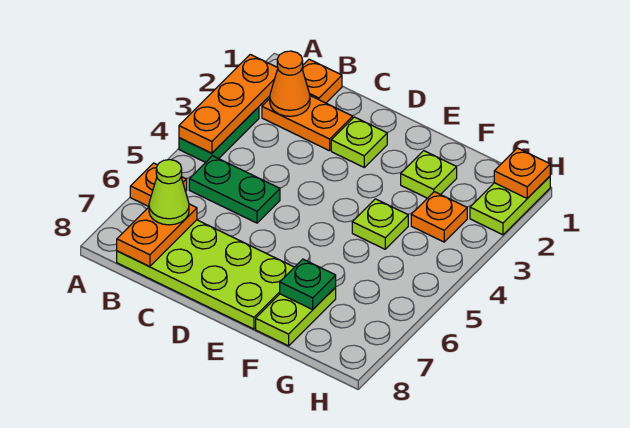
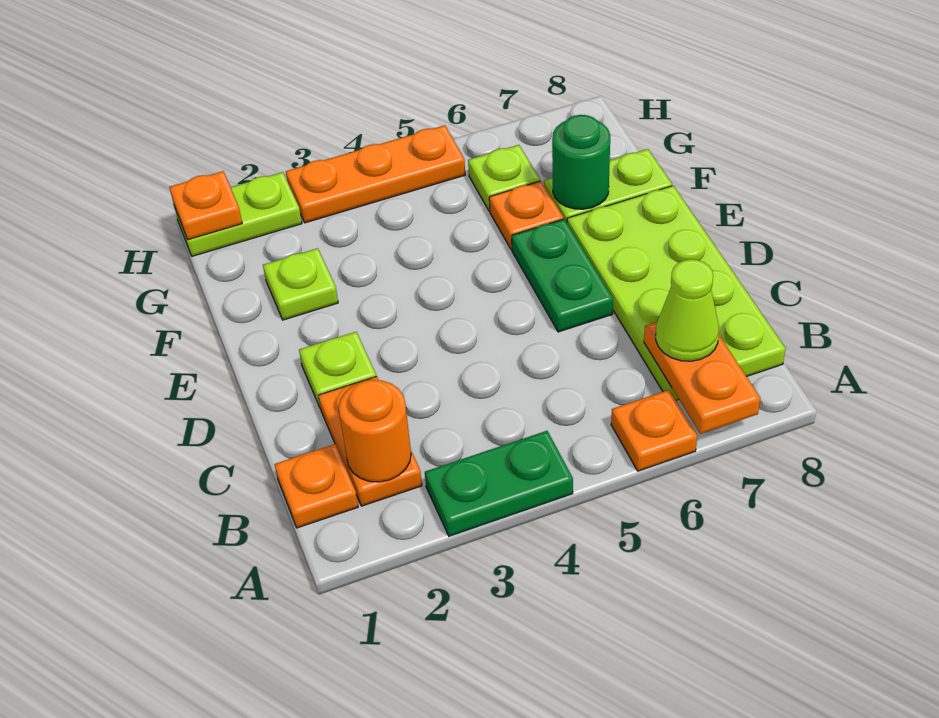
orange 1x3 plate [179,54,278,153] -> orange 1x3 plate moved to [286,125,465,223]
orange 1x1 cone [270,51,310,116] -> orange 1x1 round brick [339,380,411,482]
green 1x2 plate [189,156,280,223] -> green 1x2 plate moved to [512,219,613,332]
orange 1x2 plate [117,204,197,266] -> orange 1x2 plate turned to [644,322,760,434]
lime 1x1 plate [352,199,408,249] -> lime 1x1 plate moved to [468,145,540,211]
green 1x1 plate [280,259,336,309] -> green 1x1 round brick [552,115,610,209]
orange 1x1 plate [411,192,467,242] -> orange 1x1 plate moved to [489,181,563,250]

